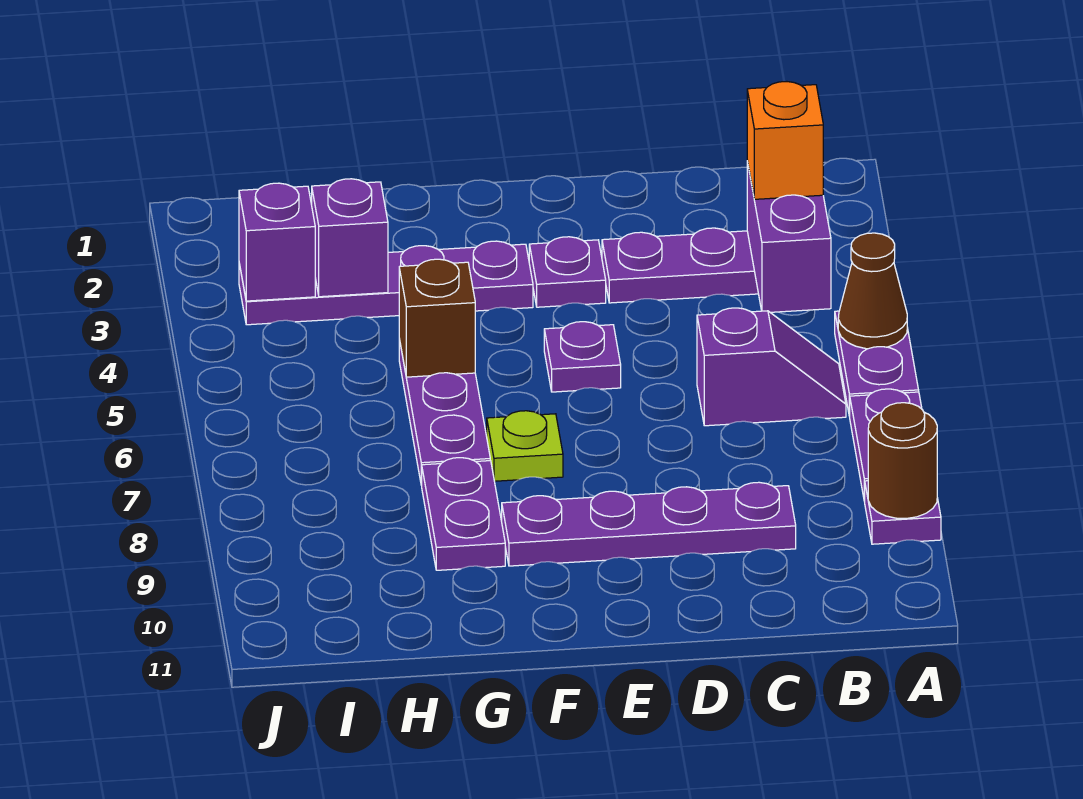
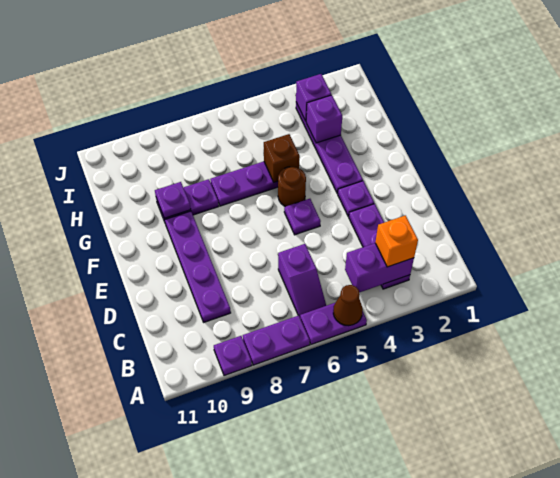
brown 1x1 round brick [868,403,937,518] -> brown 1x1 round brick moved to [278,167,306,207]
lime 1x1 plate [487,411,563,481] -> none
none -> purple 1x1 plate [155,182,191,218]

